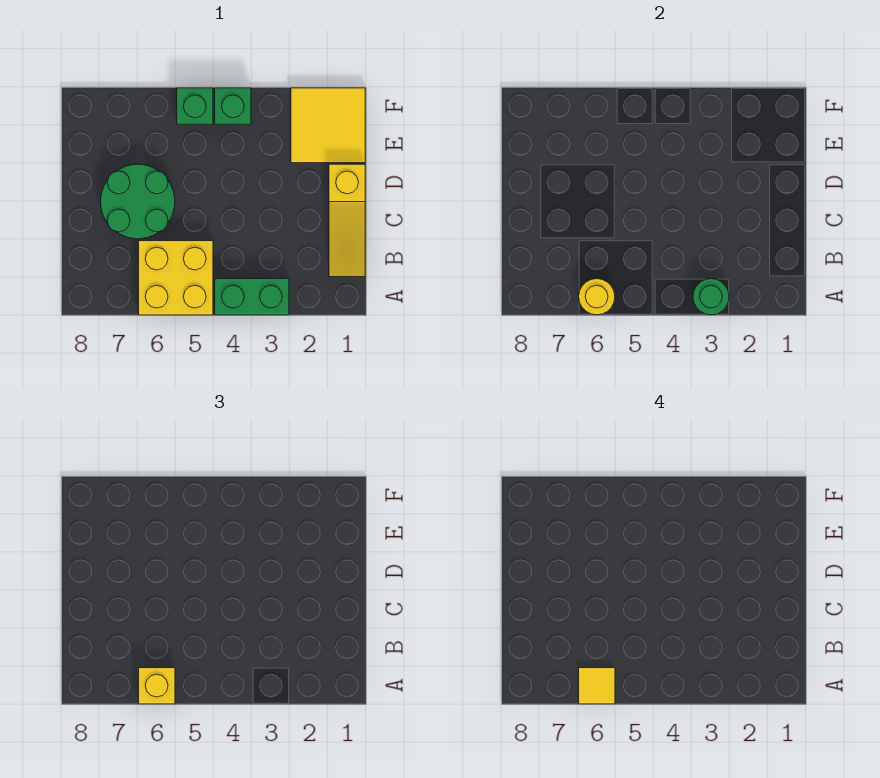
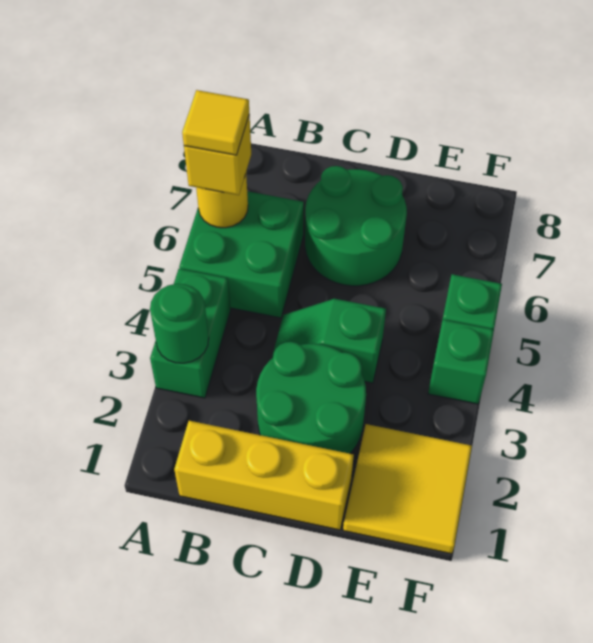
yellow 2x2 brick [139,241,213,315] -> green 2x2 brick [179,191,304,318]
yellow 1x3 slope [329,164,365,277] -> yellow 1x3 brick [174,421,354,530]
none -> green 2x2 round brick [256,342,366,454]
none -> green 1x2 slope [272,299,386,383]

